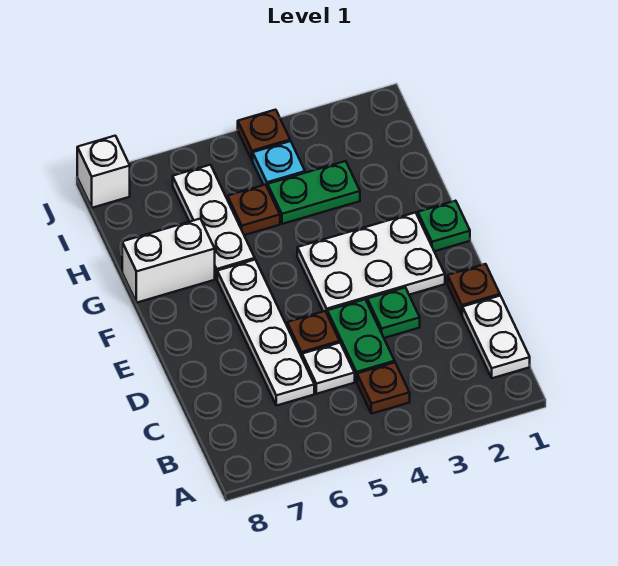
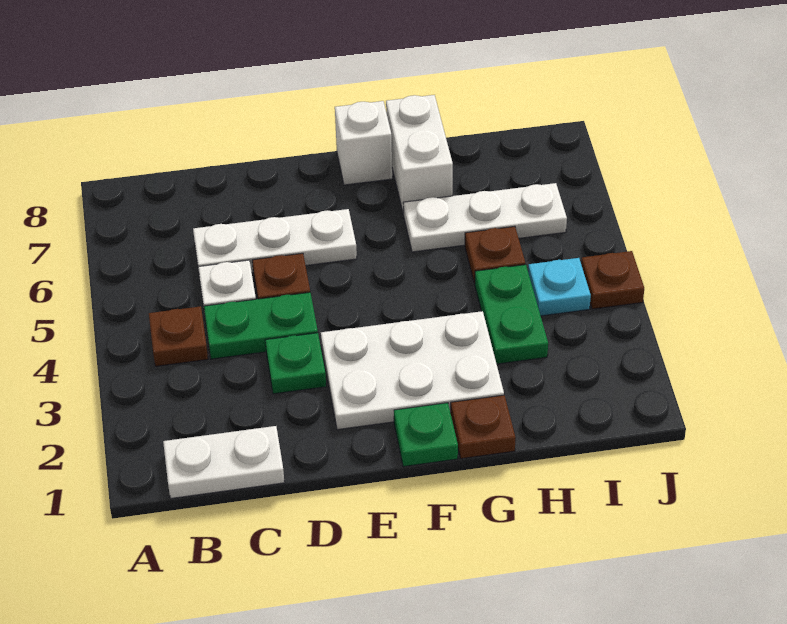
white 1x4 plate [217,260,314,406] -> white 1x3 plate [193,209,357,272]
brown 1x1 plate [448,264,500,314] -> brown 1x1 plate moved to [451,395,516,459]
white 2x3 plate [297,212,445,313] -> white 2x3 plate turned to [321,311,504,430]
white 1x1 brick [77,136,130,208] -> white 1x1 brick moved to [335,101,392,185]

